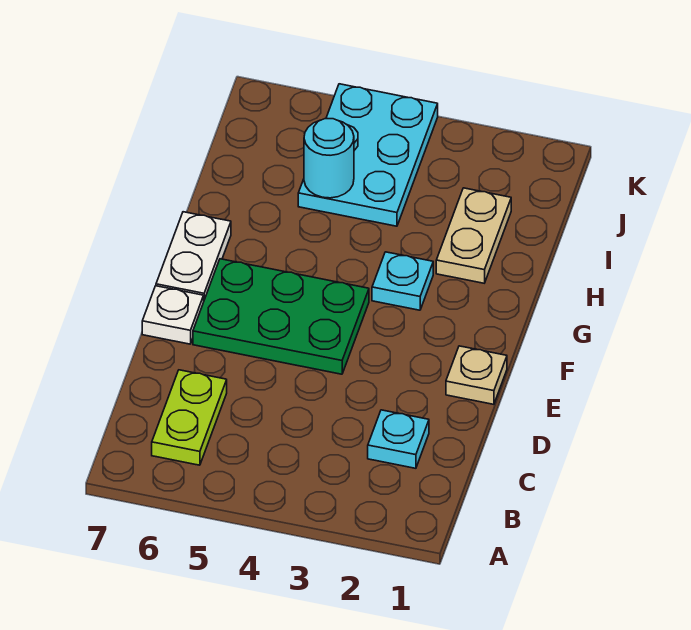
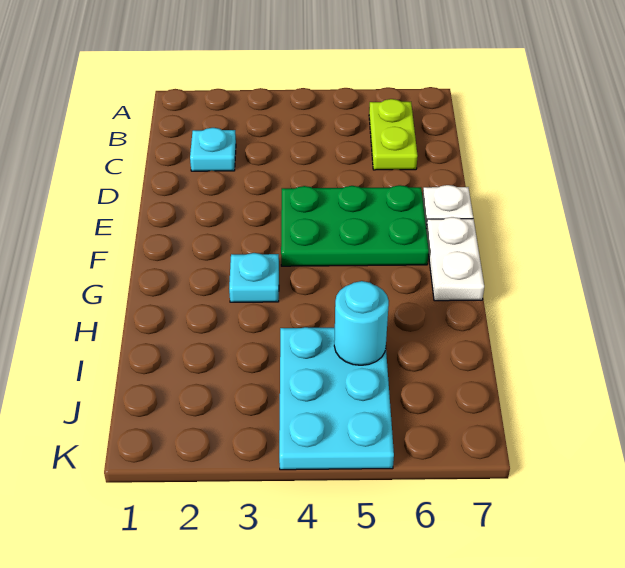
tan 1x1 plate [446,346,507,404] -> none
tan 1x2 plate [436,188,511,283] -> none

